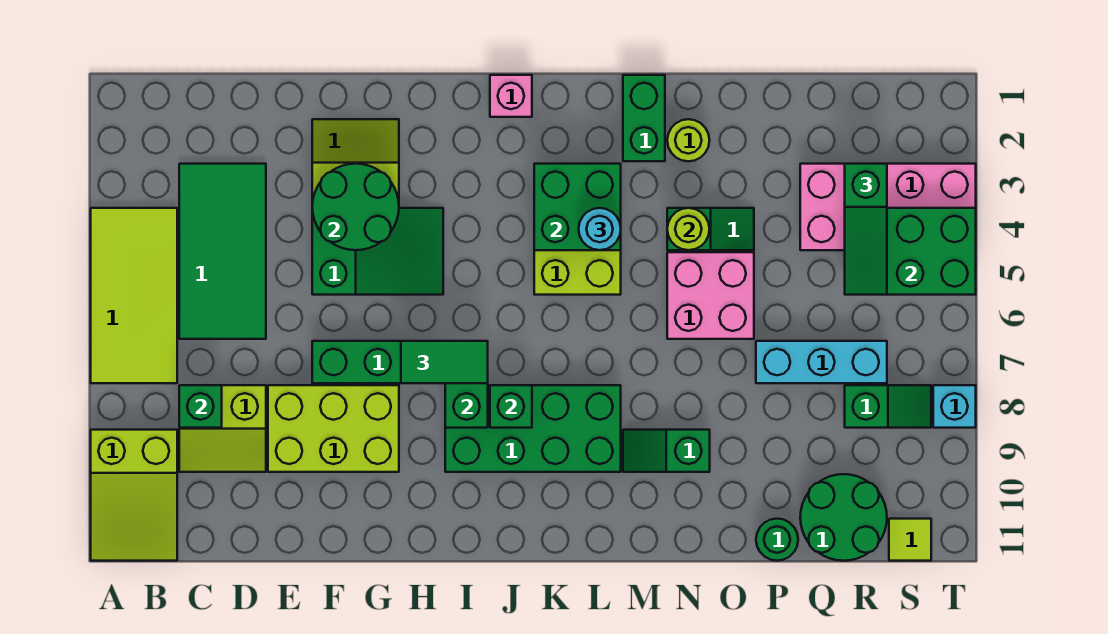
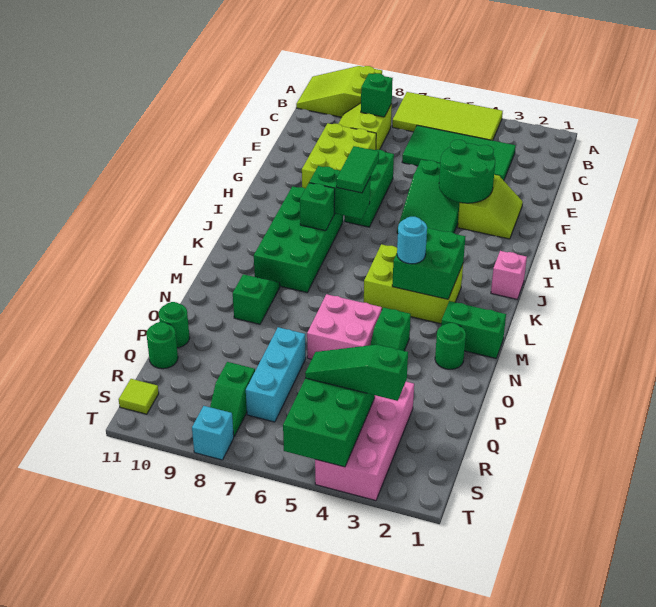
lime 1x1 round brick [667,119,709,161] -> green 1x1 round brick [435,323,466,369]
lime 1x1 round brick [667,208,709,250] -> none
green 2x2 round brick [800,474,887,561] -> green 1x1 round brick [146,322,178,369]

